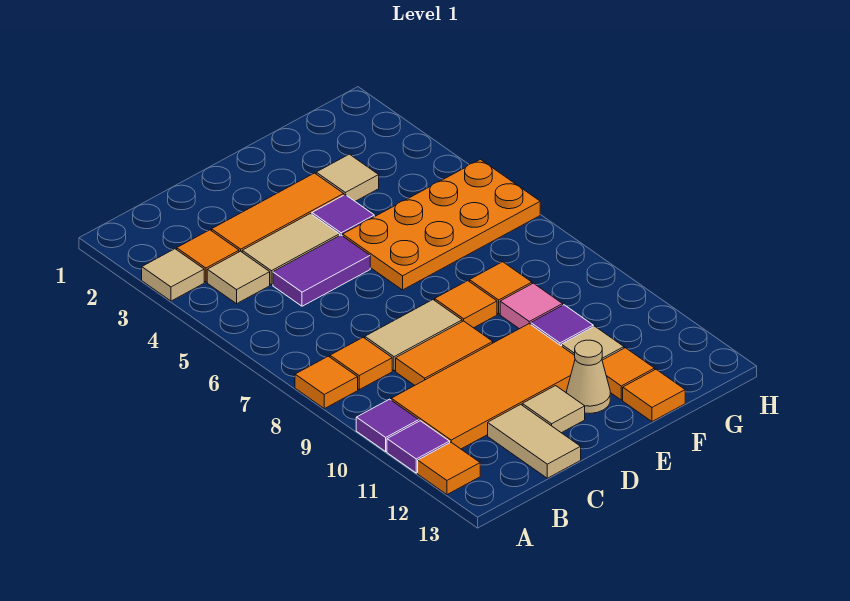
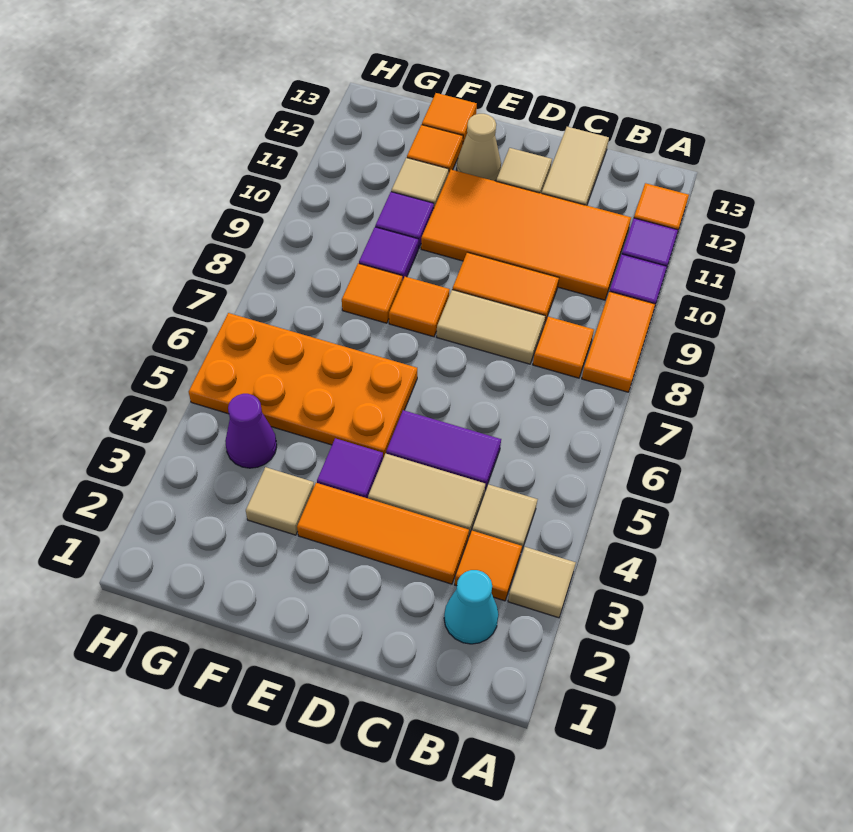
orange 1x1 tile [295,356,358,409] -> orange 1x2 tile [582,291,655,392]
none -> cyan 1x1 cone [444,570,499,644]
pink 1x1 tile [500,283,563,329] -> purple 1x1 tile [359,227,418,281]
none -> purple 1x1 cone [225,394,277,468]

